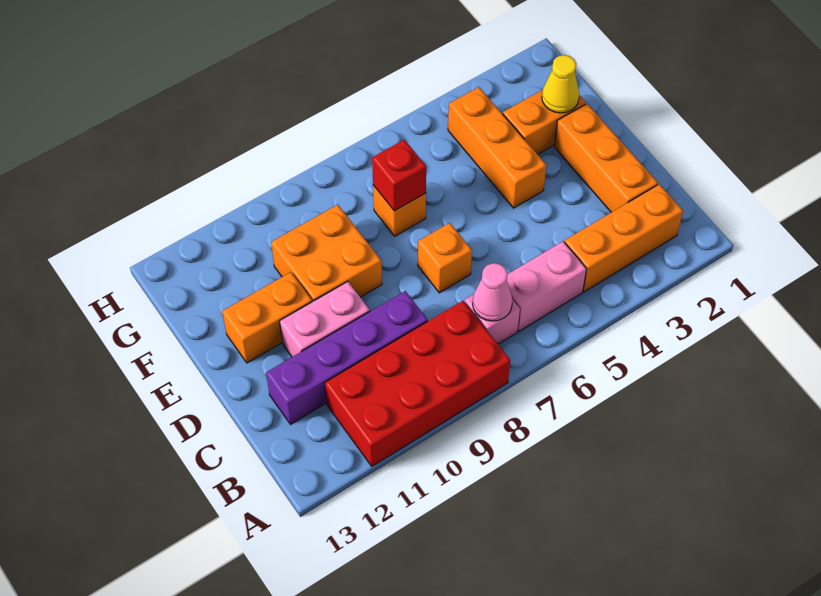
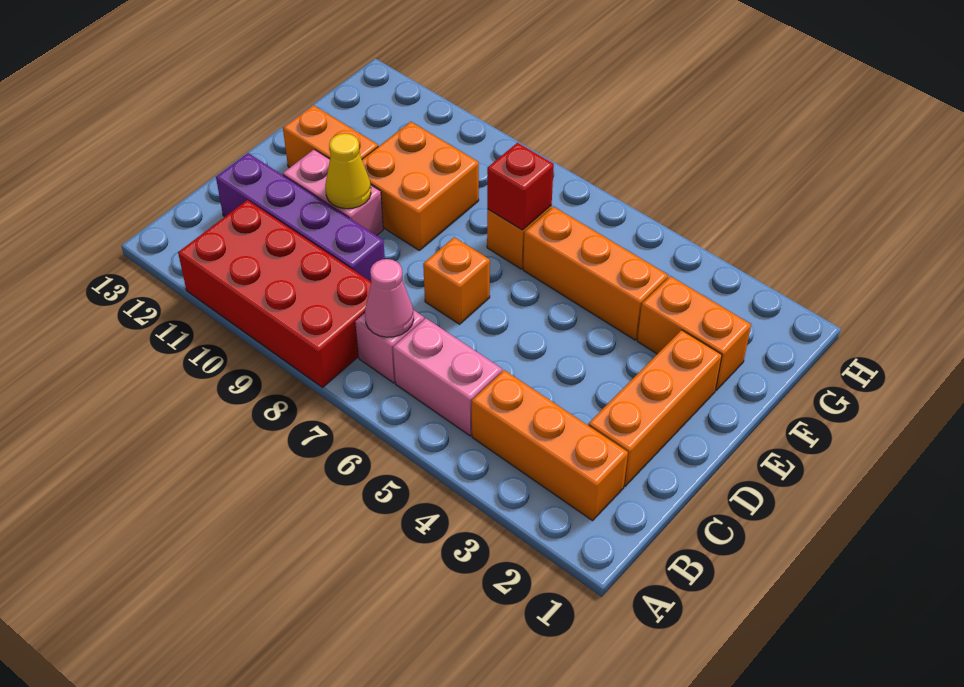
orange 1x3 brick [448,87,546,208] -> orange 1x3 brick turned to [523,207,668,340]
yellow 1x1 cone [542,55,579,113] -> yellow 1x1 cone moved to [325,133,371,209]

